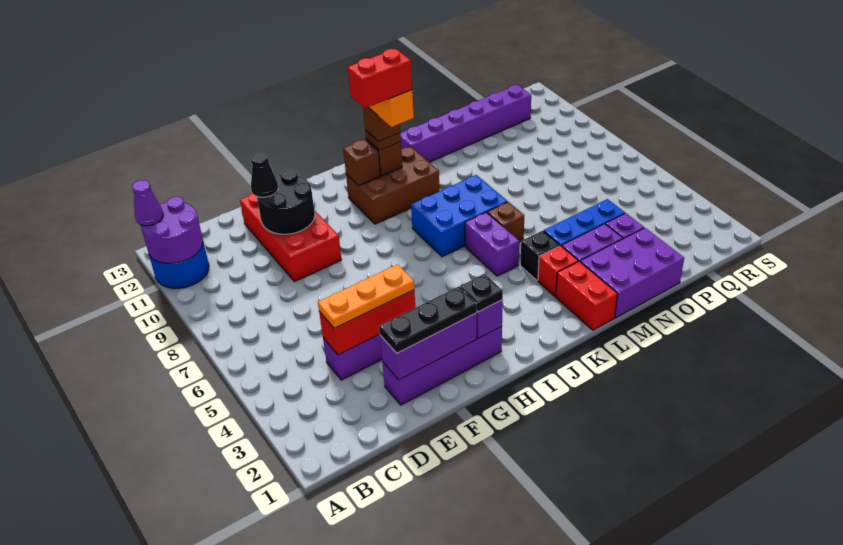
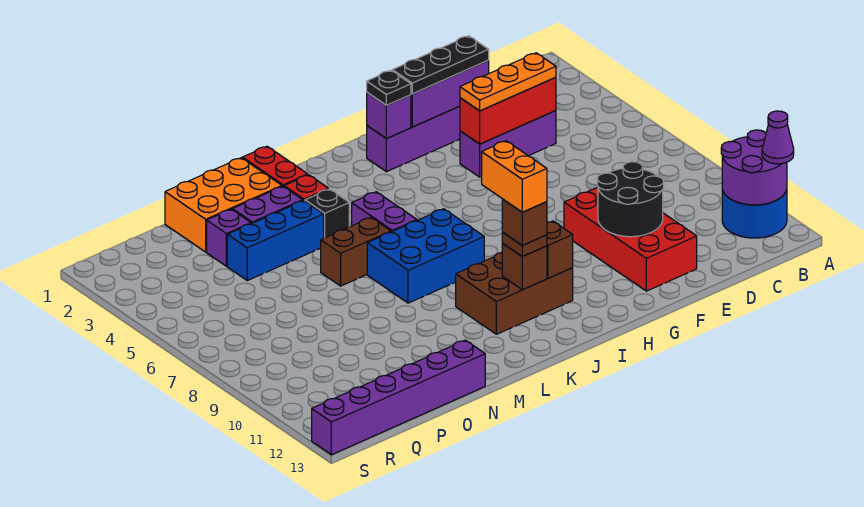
black 1x1 cone [251,152,278,197] -> none
red 1x2 brick [348,49,412,108] -> none
brown 1x1 brick [487,202,524,242] -> brown 1x2 brick [321,218,391,286]
purple 1x6 brick [400,85,531,162] -> purple 1x6 brick moved to [312,340,485,455]
purple 2x3 brick [580,228,684,318] -> orange 2x3 brick [165,158,282,252]

